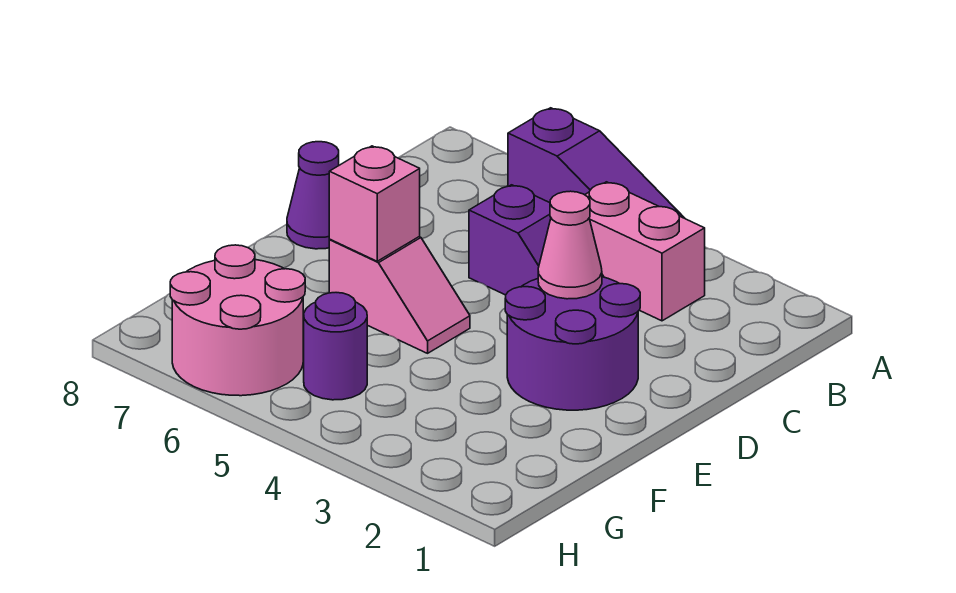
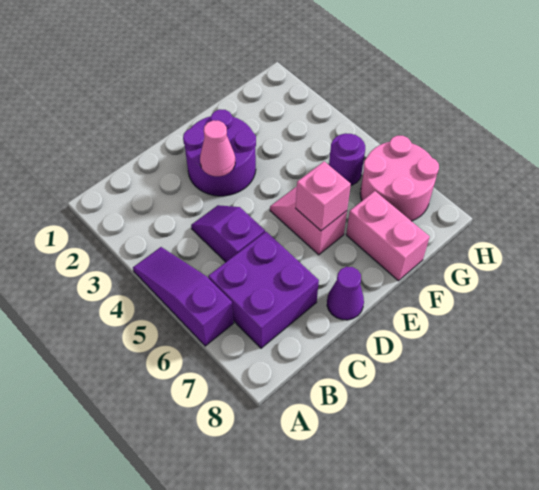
pink 1x2 brick [585,182,705,321] -> pink 1x2 brick moved to [346,191,430,281]
none -> purple 2x2 brick [208,232,319,348]

